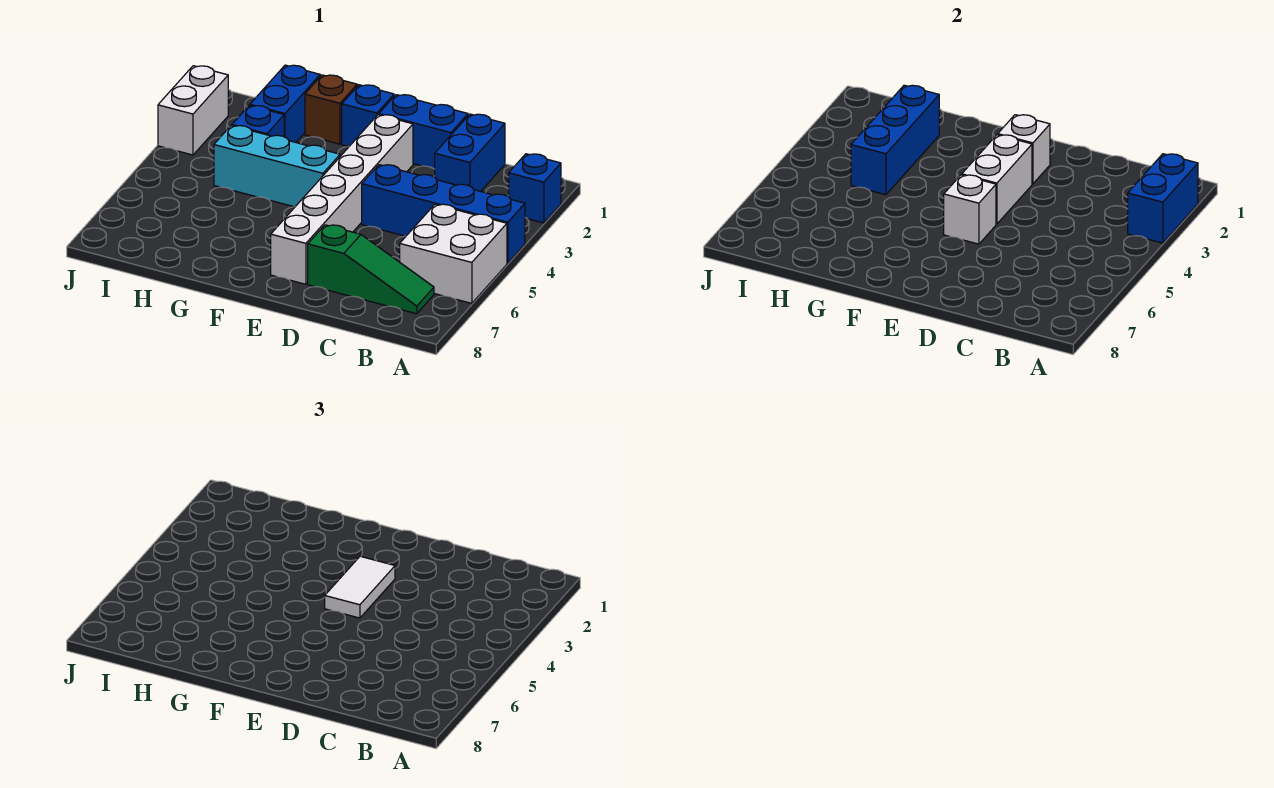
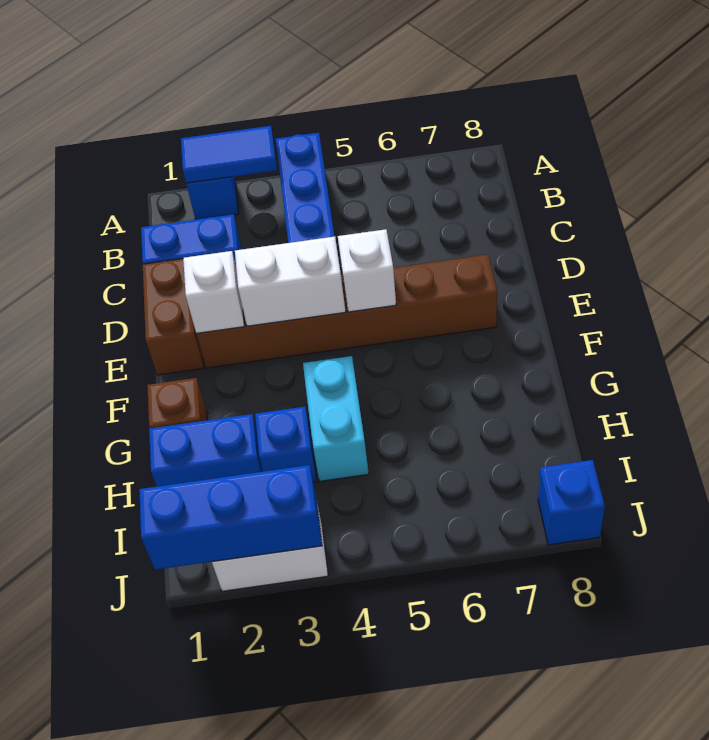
blue 1x2 brick [1128,154,1198,243] -> blue 1x2 tile [181,126,277,183]
white 2x2 brick [400,204,507,303] -> none
green 1x3 slope [308,225,434,314] -> none
blue 1x2 brick [379,95,468,169] -> brown 1x2 brick [143,259,204,375]
white 1x6 brick [271,115,413,284] -> brown 1x6 brick [197,255,497,368]
white 1x2 tile [325,556,395,618] -> none
blue 1x1 brick [342,85,394,147] -> blue 1x1 brick moved to [538,460,605,545]
cyan 1x3 brick [214,126,340,207] -> cyan 1x2 brick [303,356,369,481]
blue 1x3 brick [851,85,939,195] -> blue 1x3 brick moved to [139,465,322,570]

